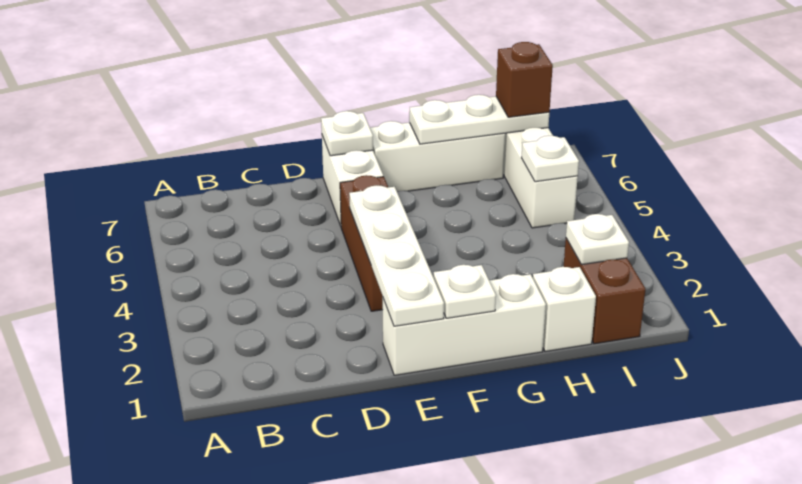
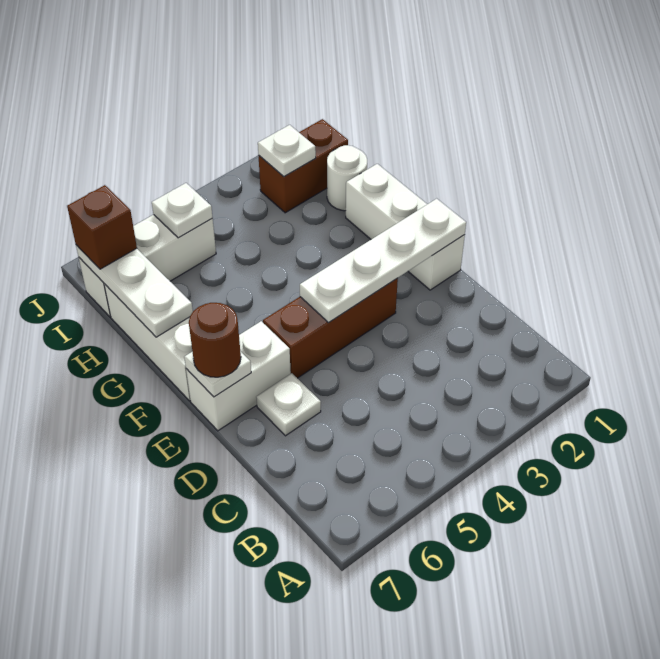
none -> brown 1x1 round brick [189,303,241,377]
white 1x1 plate [434,265,496,318] -> white 1x1 plate moved to [256,373,321,436]
white 1x1 brick [533,267,596,352] -> white 1x1 round brick [327,145,367,211]

